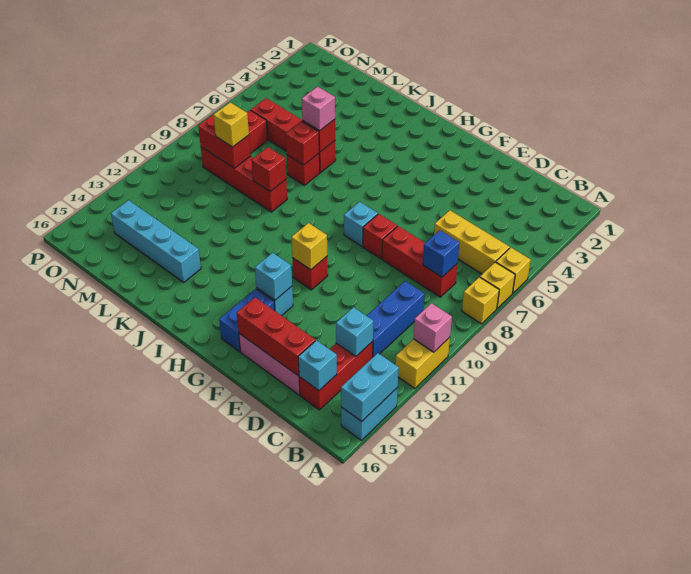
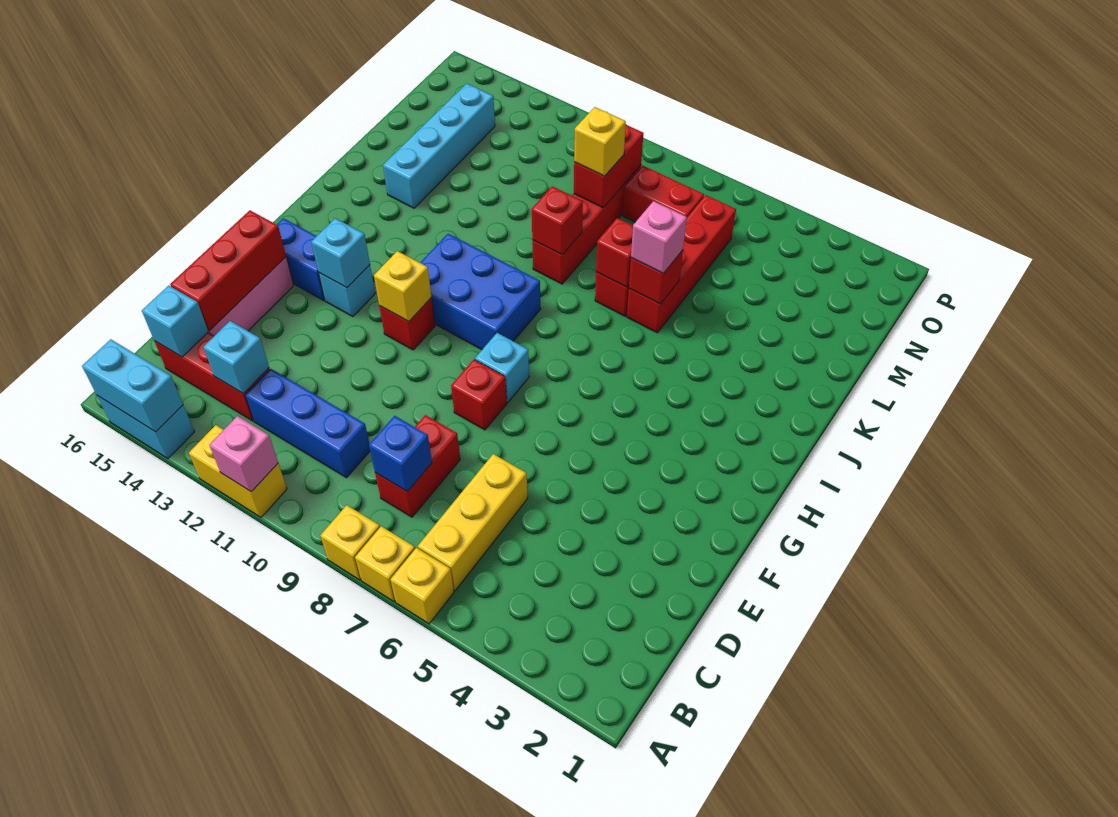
red 1x3 brick [382,226,457,297] -> red 1x2 brick [375,415,460,517]
none -> blue 2x3 brick [420,234,541,350]

